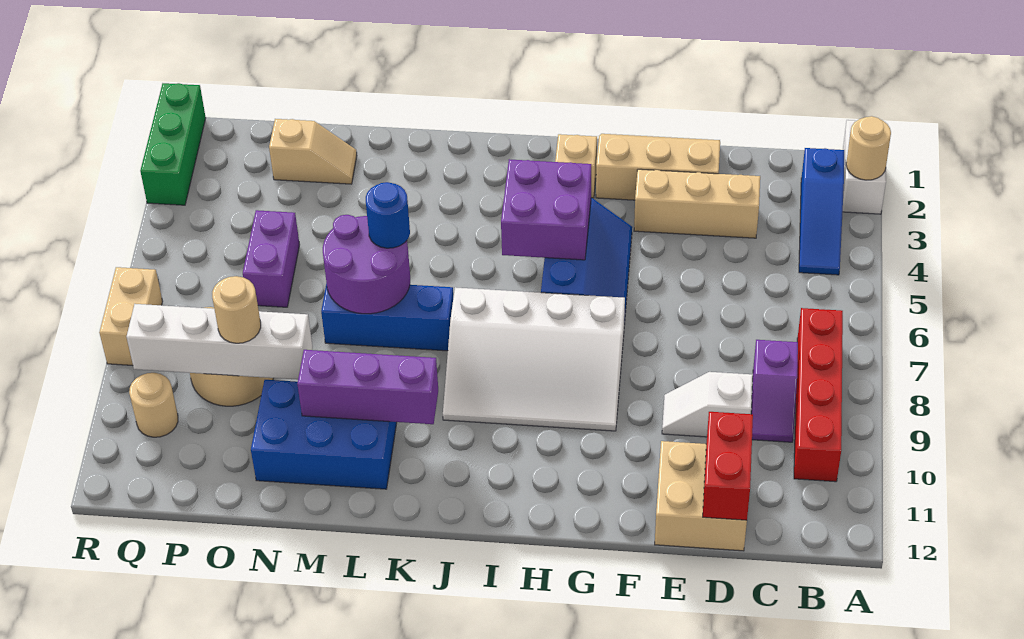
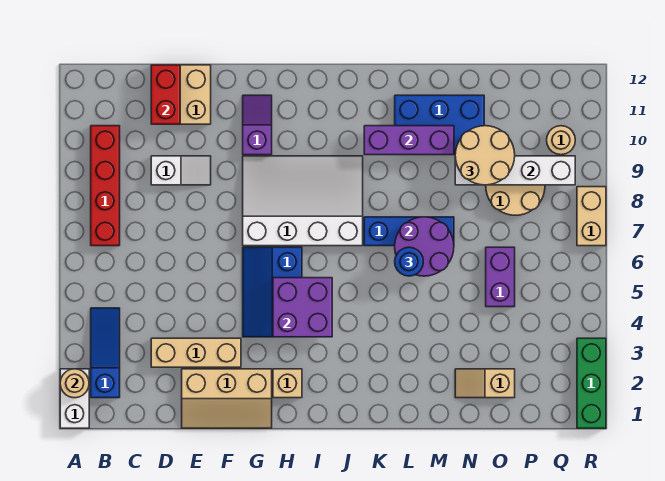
purple 1x2 slope [751,340,798,442] -> purple 1x2 slope moved to [243,95,272,155]
tan 1x1 round brick [212,276,261,343] -> tan 2x2 round brick [455,126,515,185]

